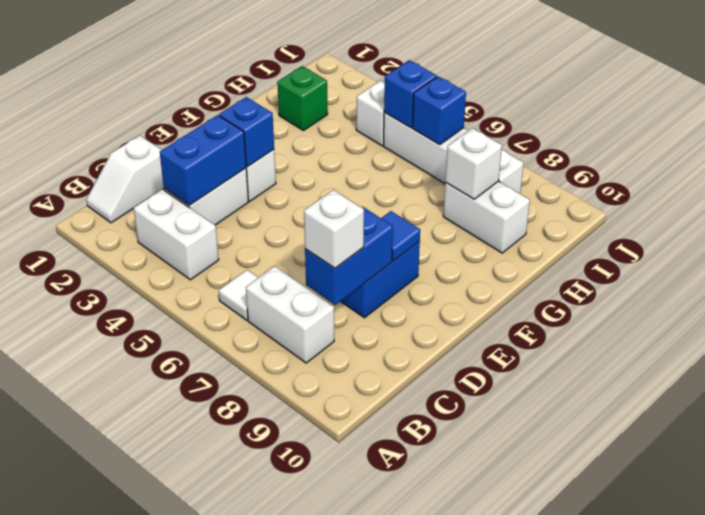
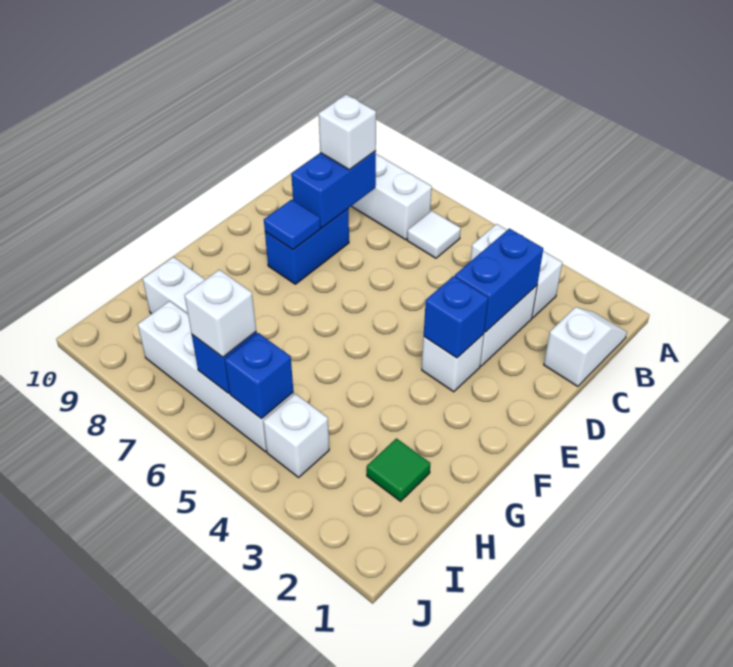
green 1x1 brick [277,66,328,130] -> green 1x1 tile [367,438,431,501]
white 1x1 brick [445,128,502,199] -> white 1x1 brick moved to [185,270,256,357]

